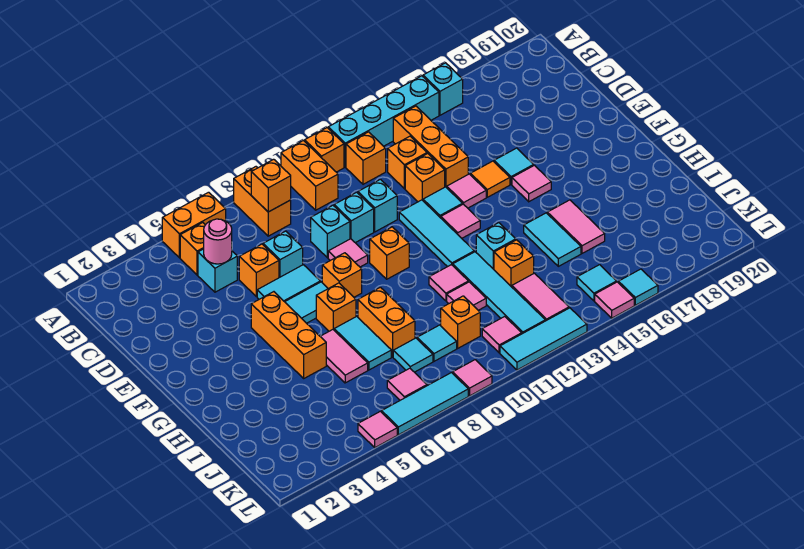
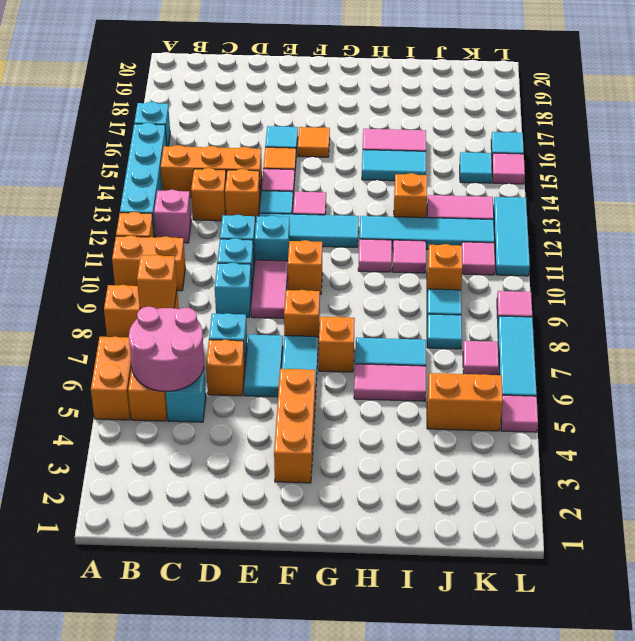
orange 1x1 brick [346,132,386,184] -> pink 1x1 brick [154,190,191,243]
pink 1x1 round brick [204,219,232,264] -> pink 2x2 round brick [129,306,204,392]
pink 1x1 tile [328,239,368,267] -> pink 1x2 tile [251,260,288,318]
orange 1x3 brick [251,292,326,378] -> orange 1x3 brick turned to [274,369,316,483]
pink 1x1 tile [512,165,551,202] -> orange 1x1 tile [298,127,330,157]
orange 1x2 brick [358,287,415,357] -> orange 1x2 brick moved to [427,373,503,431]
cyan 1x1 brick [476,223,516,269] -> cyan 1x1 brick moved to [255,216,290,261]

